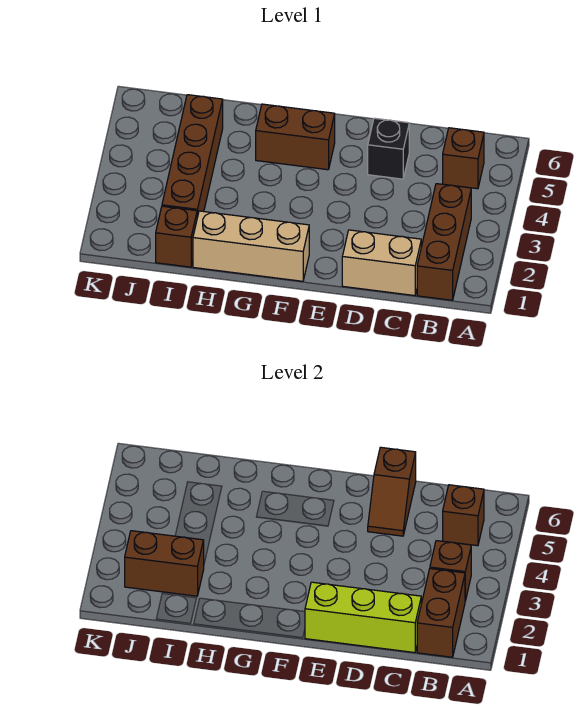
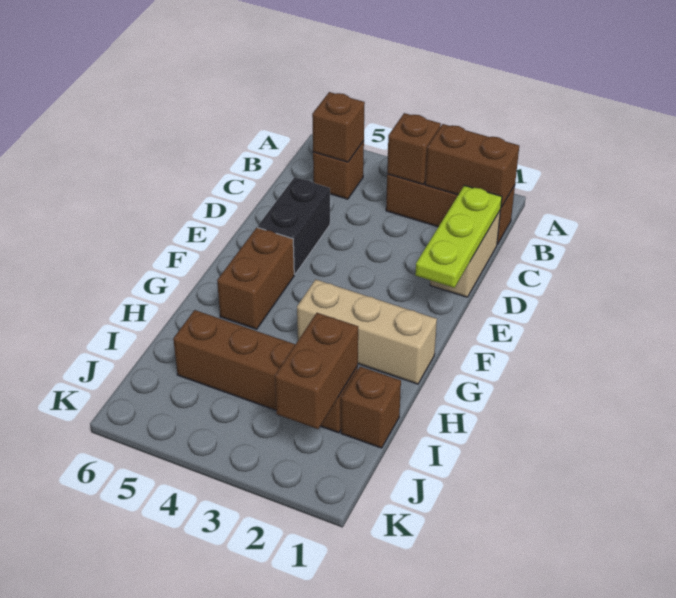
lime 1x3 brick [305,582,421,653] -> lime 1x3 plate [415,185,502,288]
black 1x1 brick [368,118,409,179] -> black 1x2 brick [258,177,330,274]
brown 1x2 slope [368,447,416,536] -> none
tan 1x3 brick [193,211,309,281] -> tan 1x3 brick turned to [297,279,437,384]

